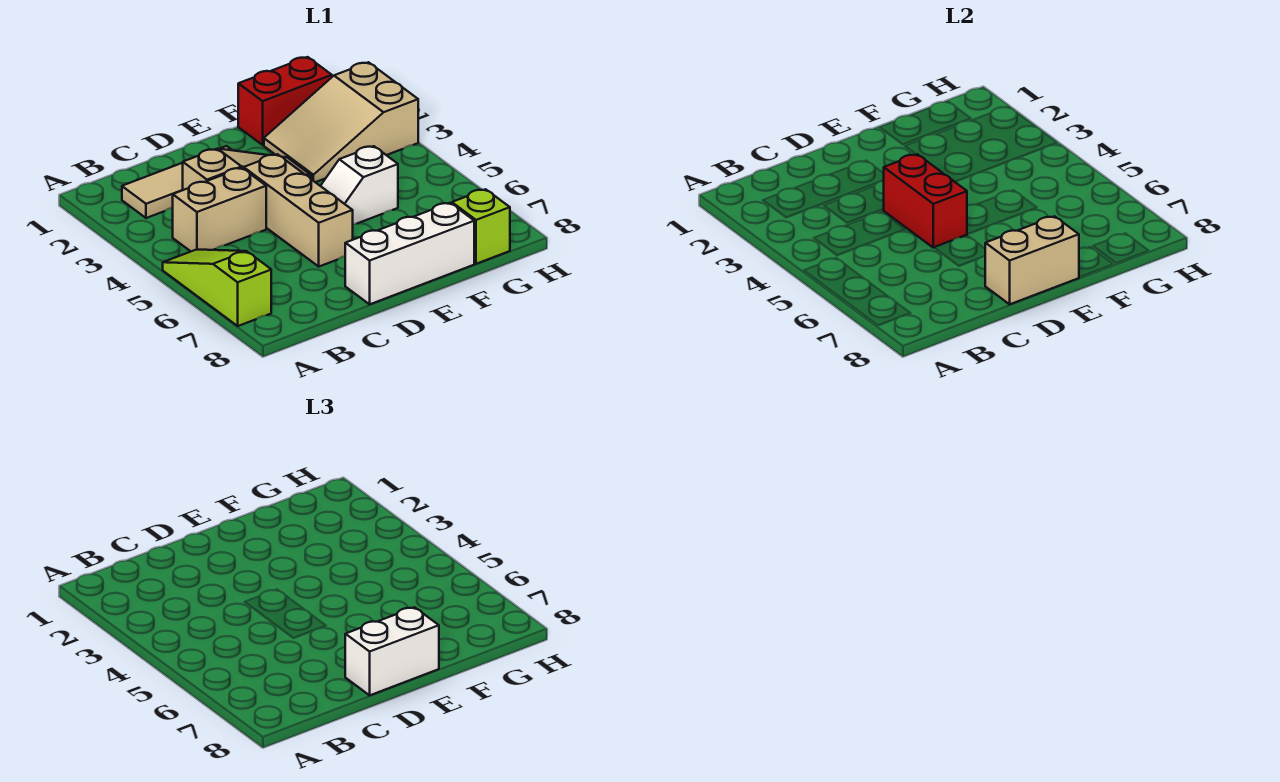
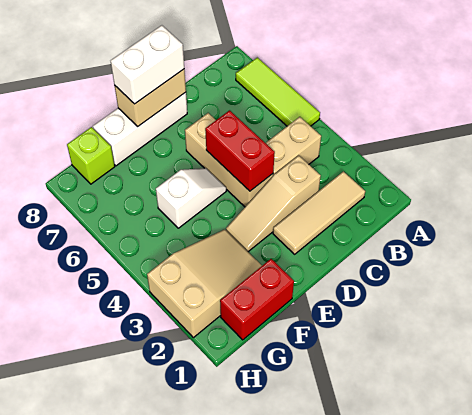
lime 1x3 slope [163,250,271,326] -> lime 1x3 tile [236,58,320,126]

